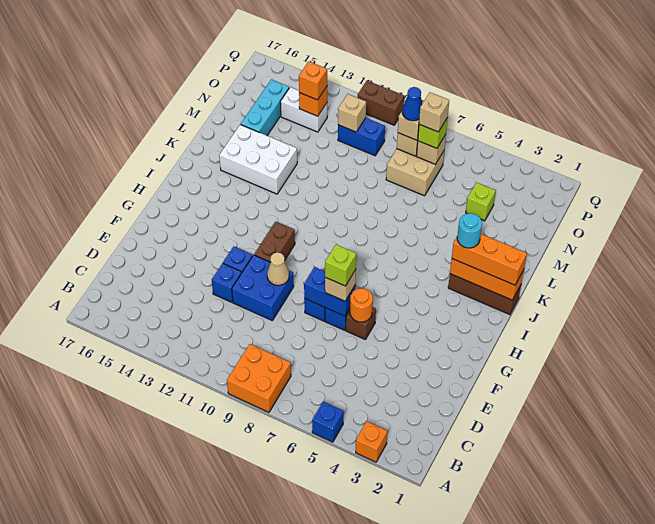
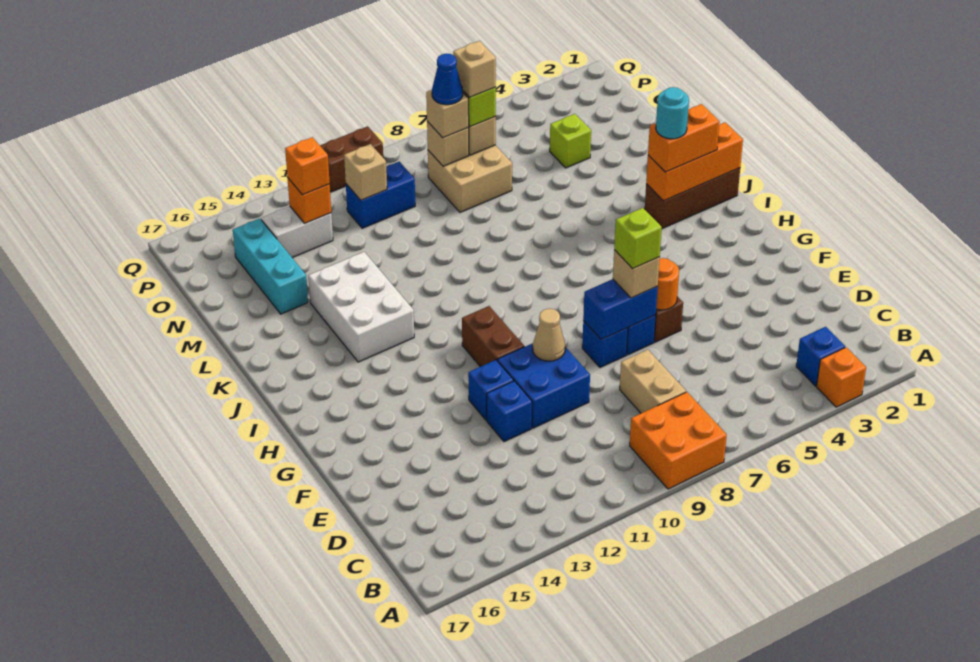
blue 1x1 brick [312,401,344,442] -> blue 1x1 brick moved to [796,327,845,386]
none -> tan 1x2 brick [620,350,686,413]
orange 1x3 brick [452,234,527,285] -> orange 1x2 brick [648,104,720,172]
white 2x3 brick [219,124,297,194] -> white 2x3 brick turned to [308,252,414,362]

